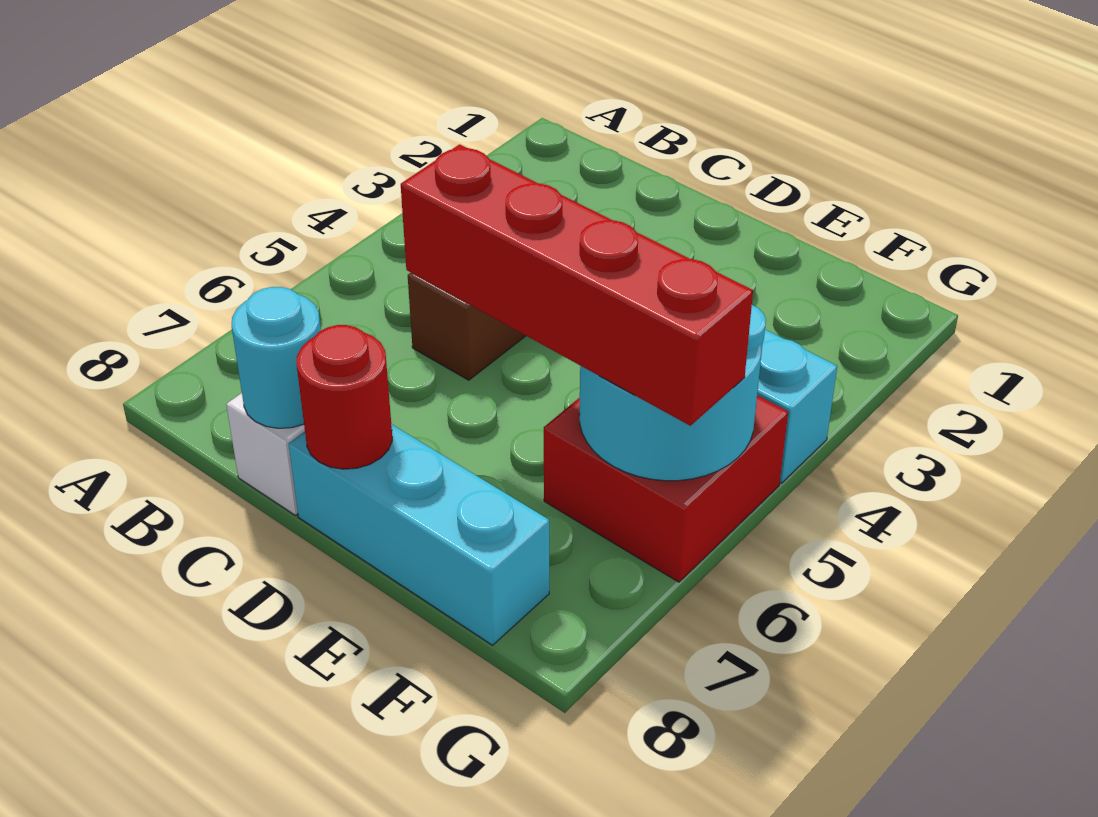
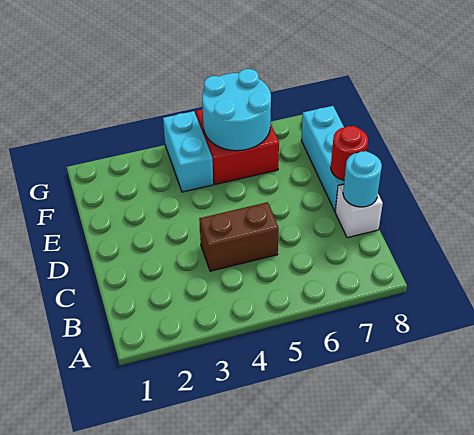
red 1x4 brick [401,144,753,426] -> none

